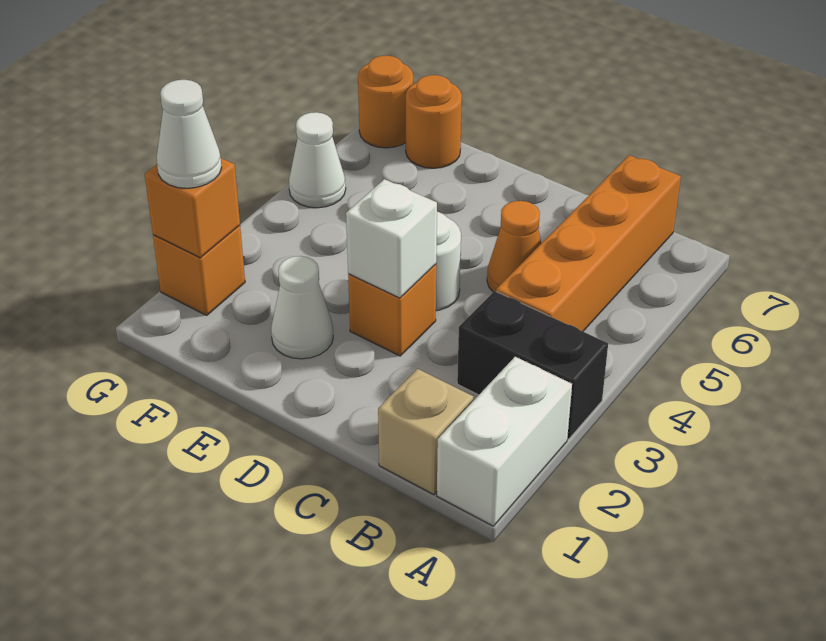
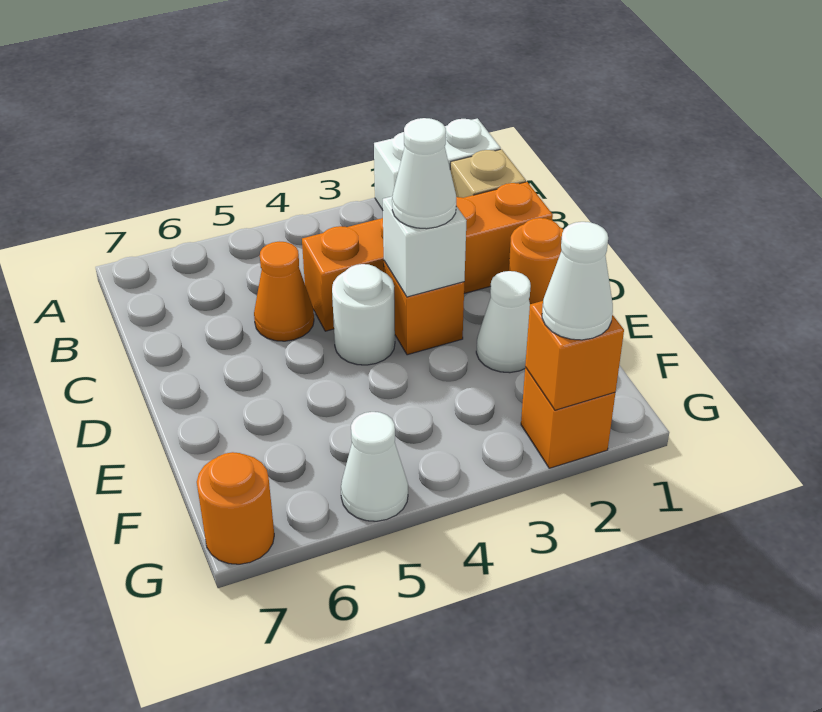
black 1x2 brick [457,291,608,439] -> none
orange 1x4 brick [496,155,681,331] -> orange 1x4 brick moved to [302,182,553,331]
none -> white 1x1 cone [392,118,456,229]
orange 1x1 round brick [406,75,462,168] -> orange 1x1 round brick moved to [509,218,563,304]

